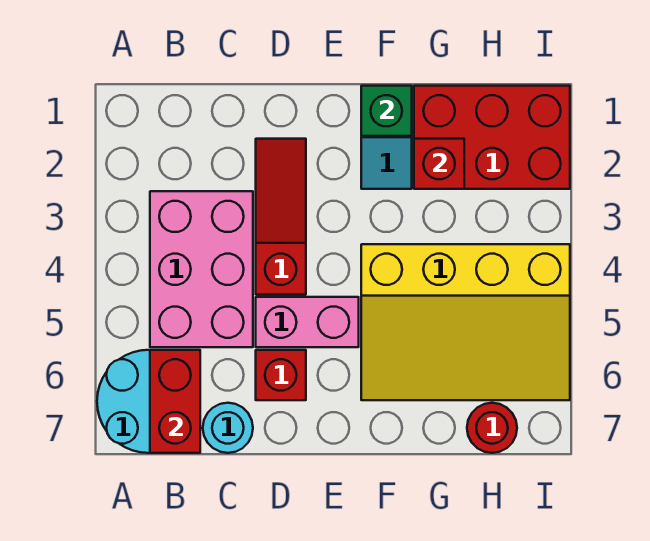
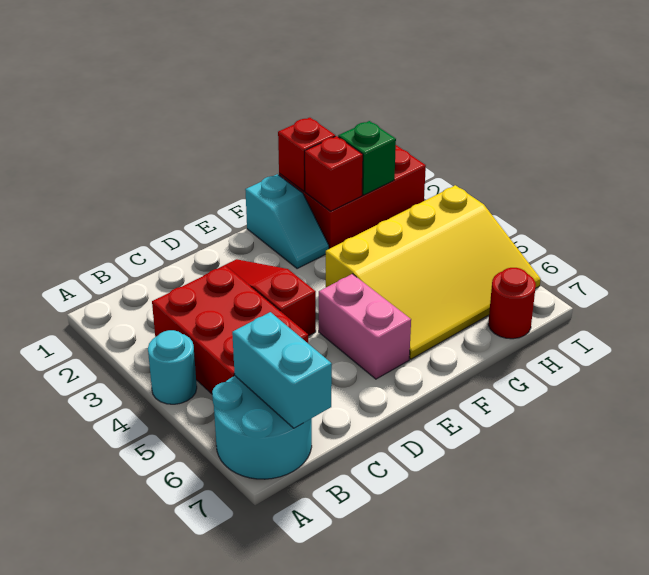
pink 2x3 brick [150,191,253,347] -> red 2x3 brick [152,265,308,394]
red 1x2 brick [150,350,200,453] -> cyan 1x2 brick [232,312,332,428]
cyan 1x1 round brick [203,403,253,453] -> cyan 1x1 round brick moved to [148,330,197,404]
pink 1x2 brick [256,297,359,347] -> pink 1x2 brick turned to [319,274,411,379]
red 1x1 brick [256,350,306,400] -> red 1x1 brick moved to [278,118,335,191]
green 1x1 brick [361,86,412,136] -> green 1x1 brick moved to [338,121,396,195]

